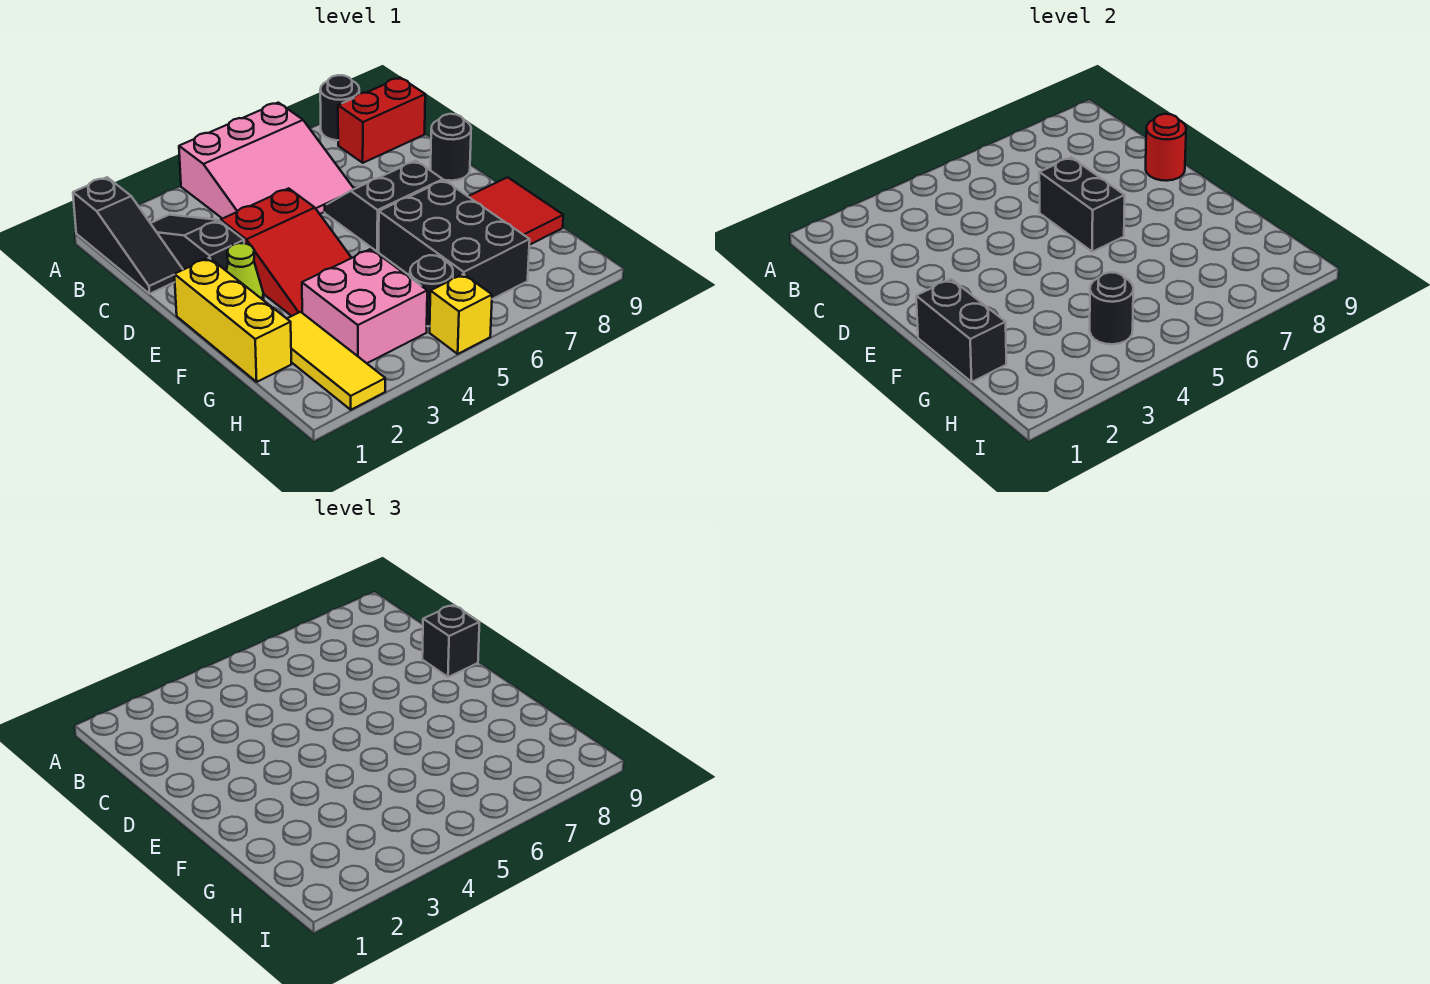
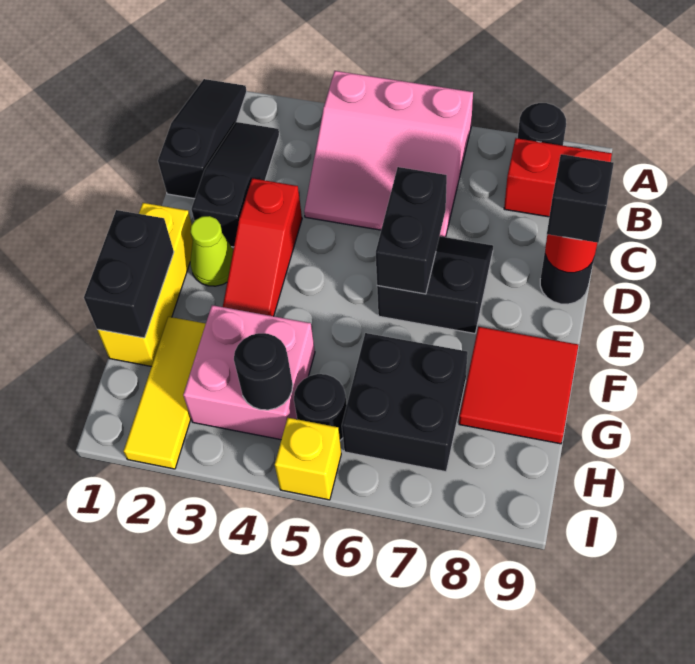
black 1x3 slope [73,177,183,294] -> black 1x3 slope turned to [158,79,247,199]
red 2x3 slope [221,188,351,316] -> red 1x3 slope [223,178,302,316]
black 2x3 brick [379,180,530,299] -> black 2x2 brick [342,333,468,472]

